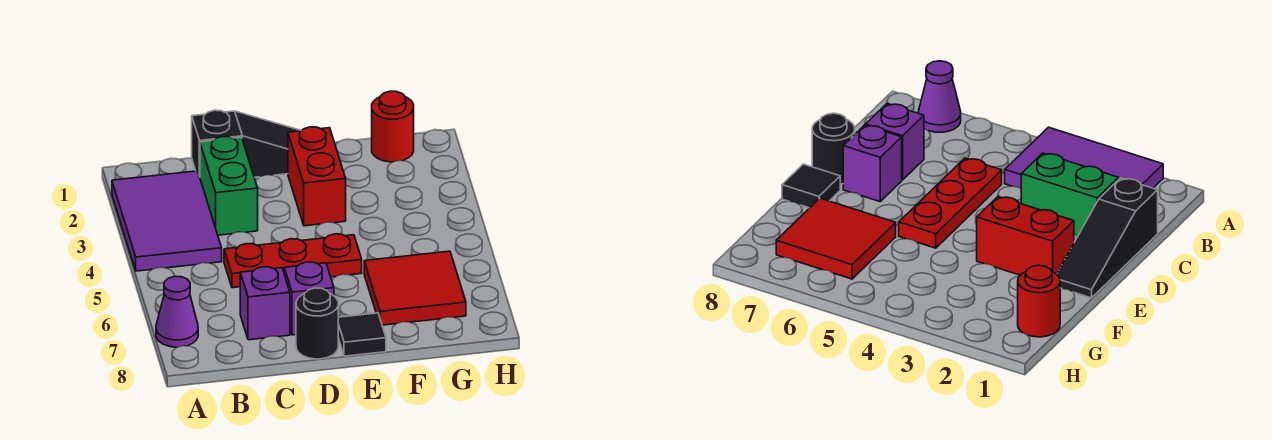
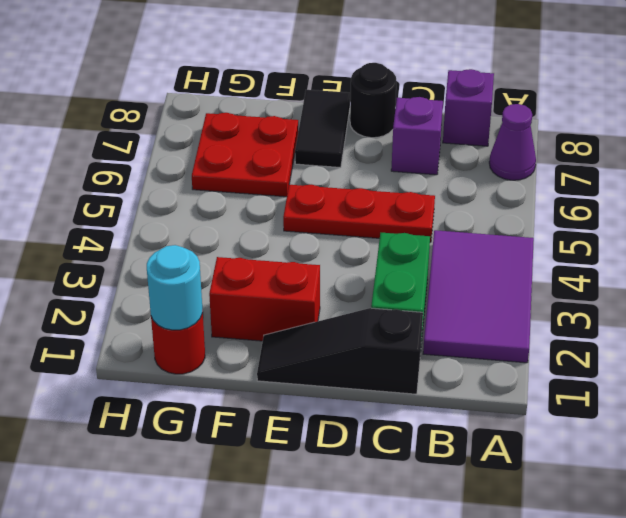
purple 1x1 brick [284,262,334,335] -> purple 1x1 brick moved to [443,69,494,146]
red 1x2 brick [288,127,346,226] -> red 1x2 brick turned to [209,257,320,341]
black 1x1 tile [338,313,386,356] -> black 1x2 tile [295,90,350,168]
red 2x2 tile [364,251,466,325] -> red 2x2 plate [192,113,298,197]
none -> cyan 1x1 round brick [147,245,202,330]

